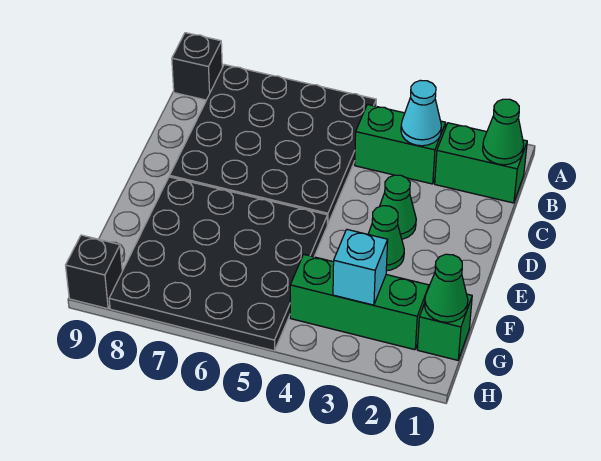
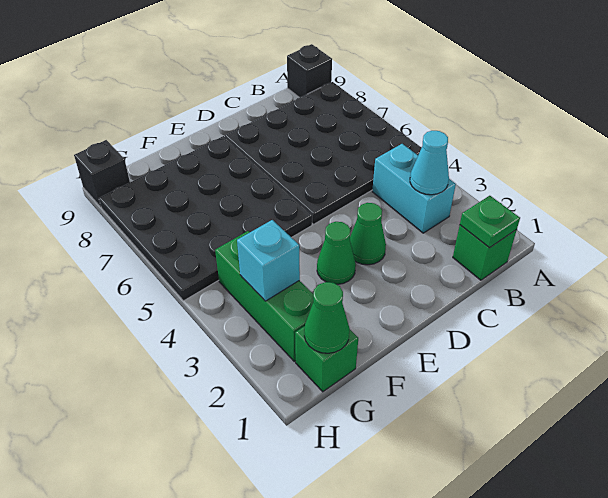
green 1x2 brick [435,123,527,203] -> green 1x1 brick [453,225,517,280]
green 1x1 cone [483,99,524,165] -> green 1x1 plate [460,196,520,248]
green 1x2 brick [355,104,446,184] -> cyan 1x2 brick [372,144,456,233]

